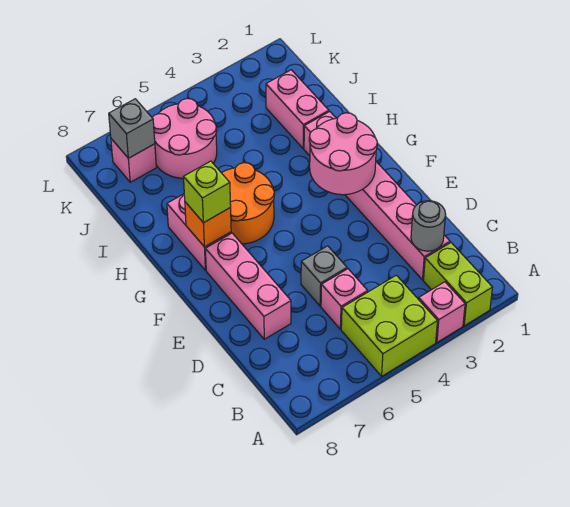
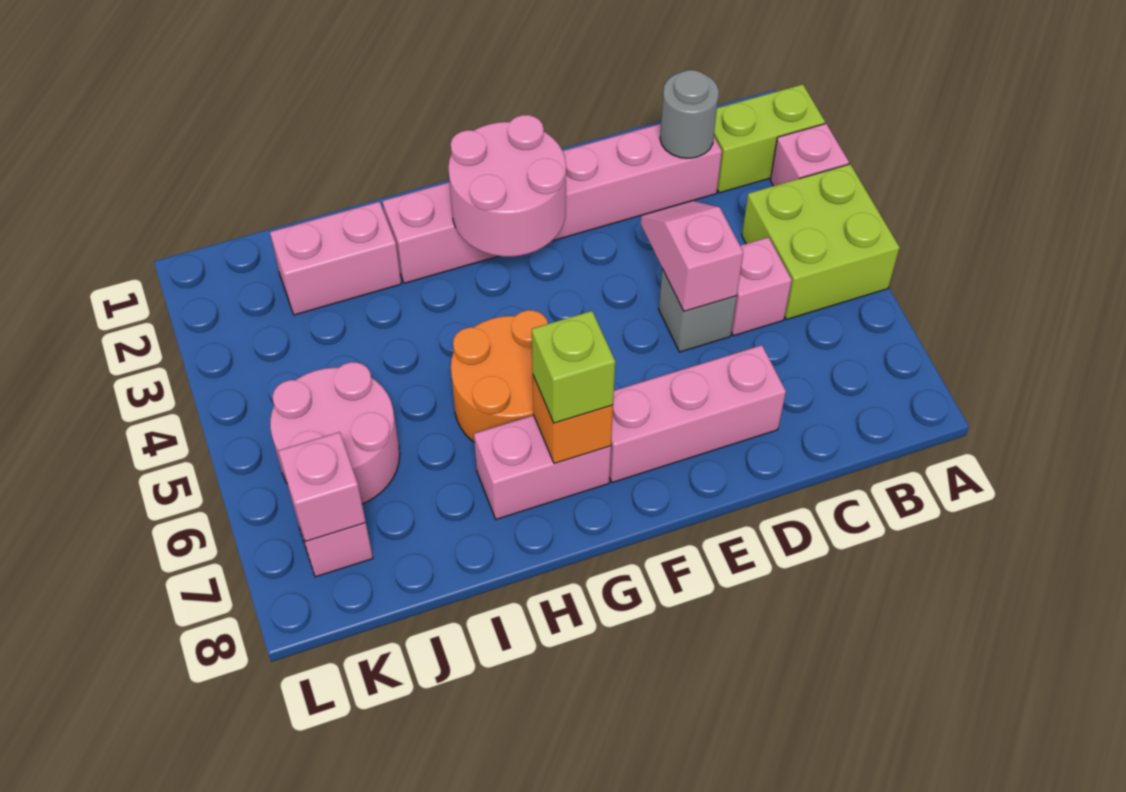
none -> pink 1x2 slope [641,201,743,311]
grey 1x1 brick [109,99,155,158] -> pink 1x1 brick [278,432,366,542]

